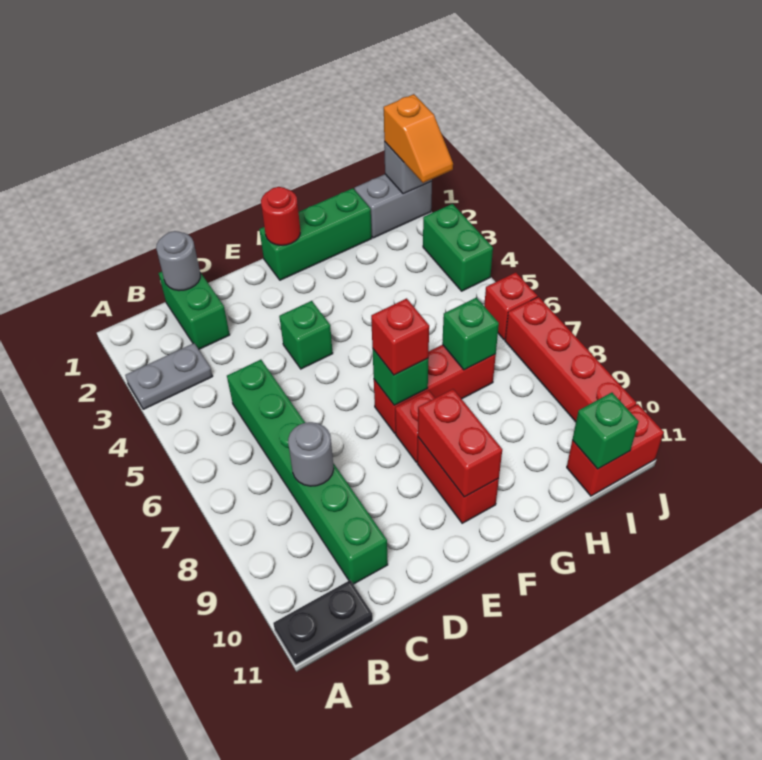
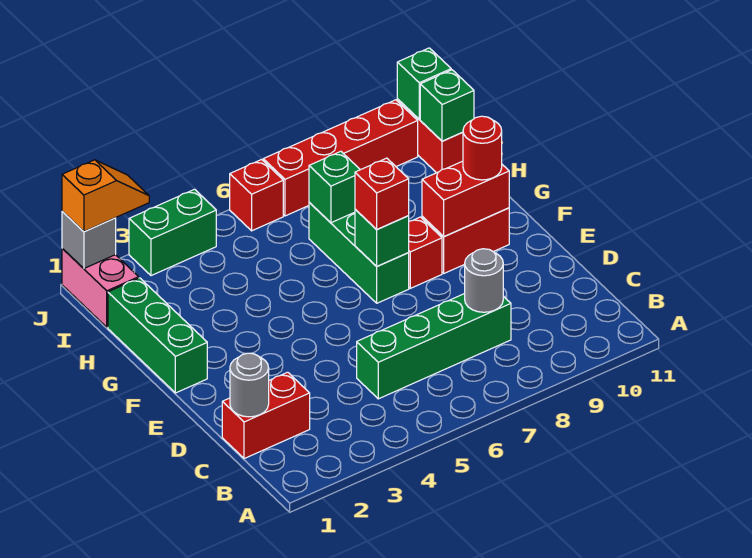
grey 1x2 plate [125,343,213,409] -> none
black 1x2 plate [273,580,373,665] -> none
green 1x2 brick [159,272,230,349] -> red 1x2 brick [222,372,310,459]
green 1x6 brick [227,360,388,584] -> green 1x4 brick [357,294,511,399]
green 1x1 brick [279,301,333,369] -> green 1x1 brick moved to [397,48,451,119]
red 1x1 round brick [261,187,300,245] -> red 1x1 round brick moved to [463,116,502,180]
red 1x3 brick [374,345,496,433] -> green 1x3 brick [309,202,409,303]
grey 1x2 brick [355,174,432,238] -> pink 1x2 brick [62,249,139,327]

